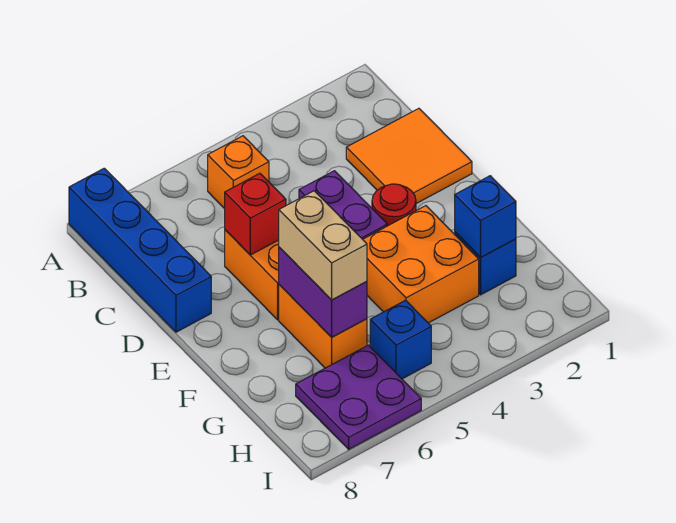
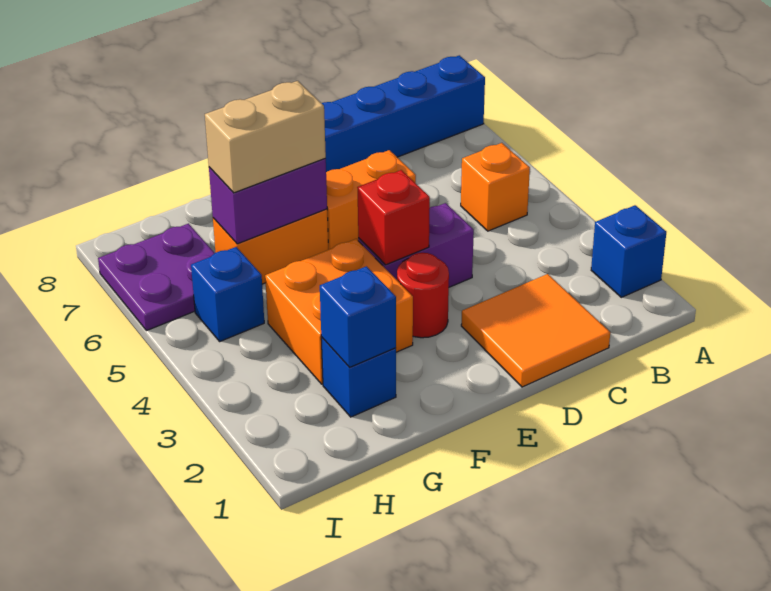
none -> blue 1x1 brick [591,205,666,297]
red 1x1 brick [225,173,286,255] -> red 1x1 brick moved to [357,170,430,265]

